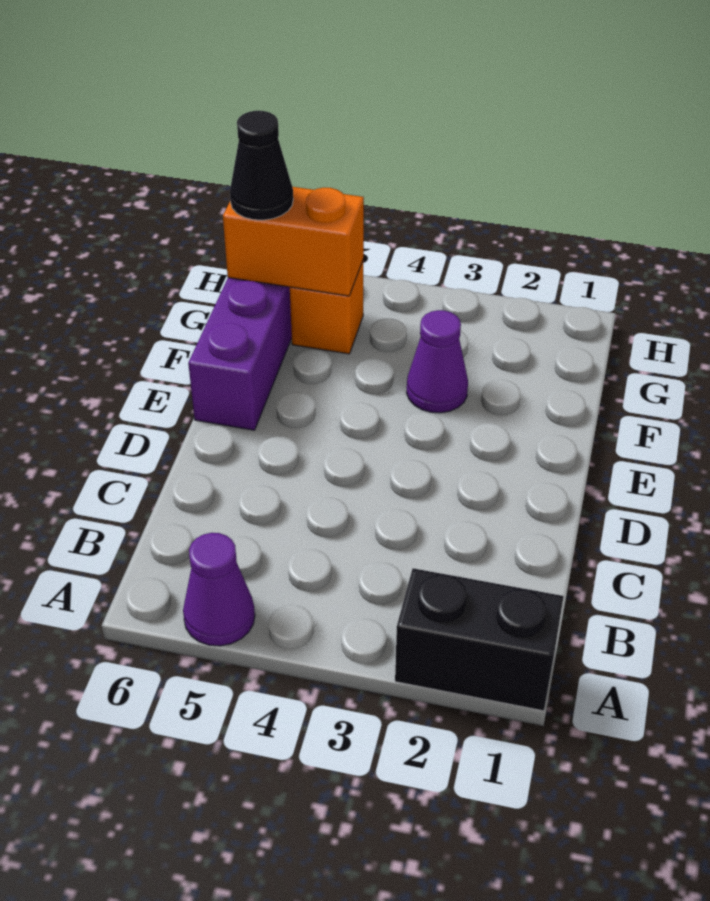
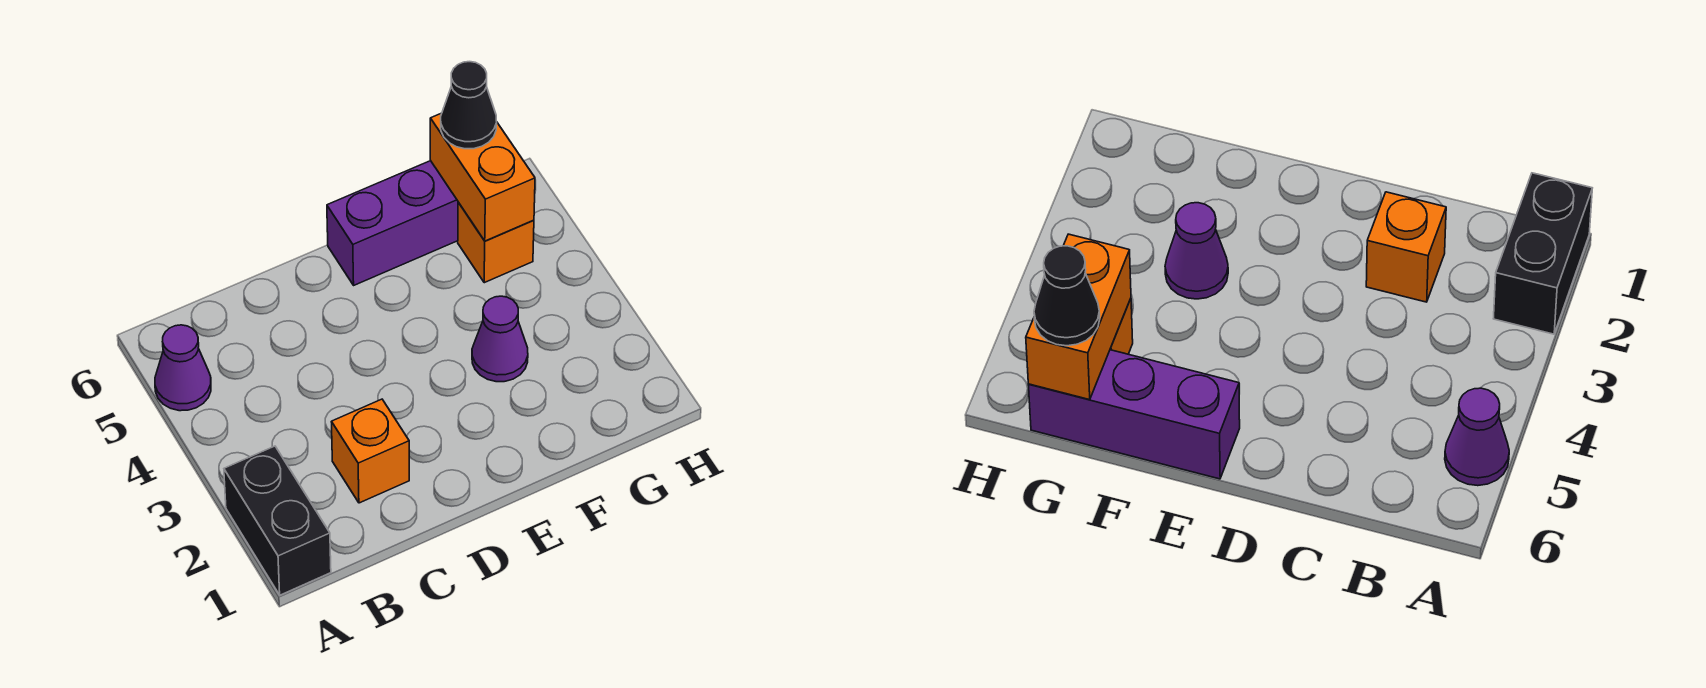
none -> orange 1x1 brick [332,399,409,503]

